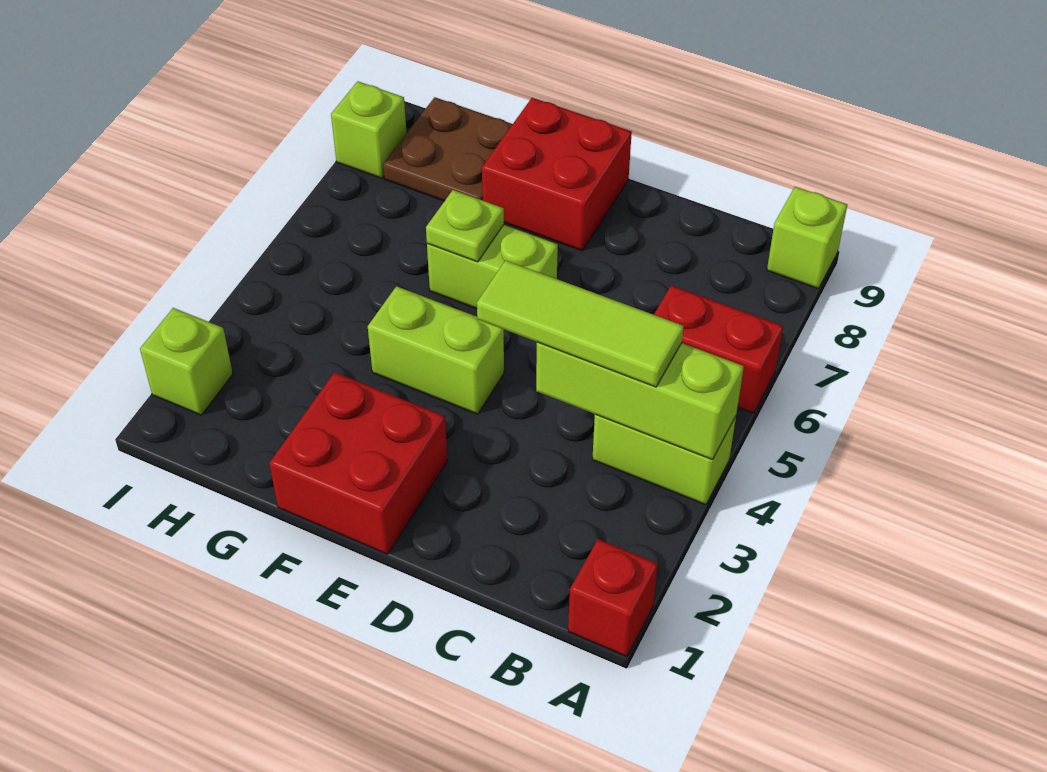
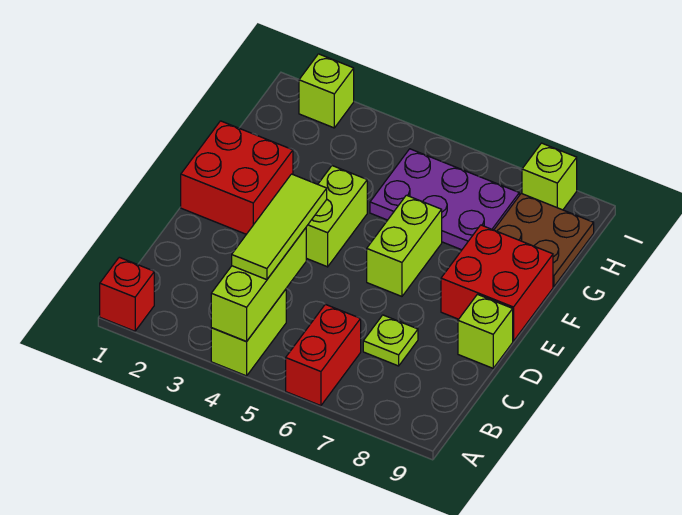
lime 1x1 brick [767,187,847,289] -> lime 1x1 brick moved to [458,294,513,368]
lime 1x1 plate [426,190,504,262] -> lime 1x1 plate moved to [363,315,418,366]
none -> purple 2x3 plate [370,149,519,250]

